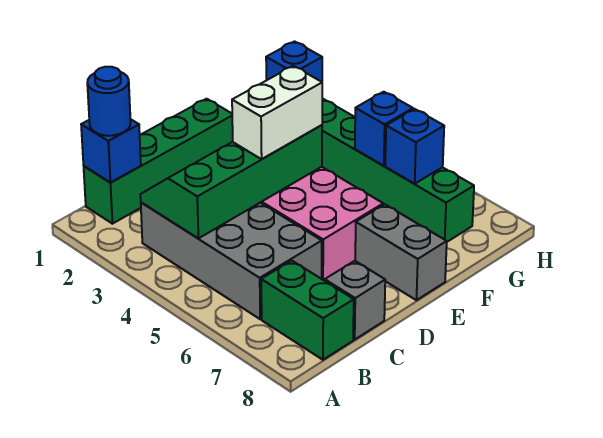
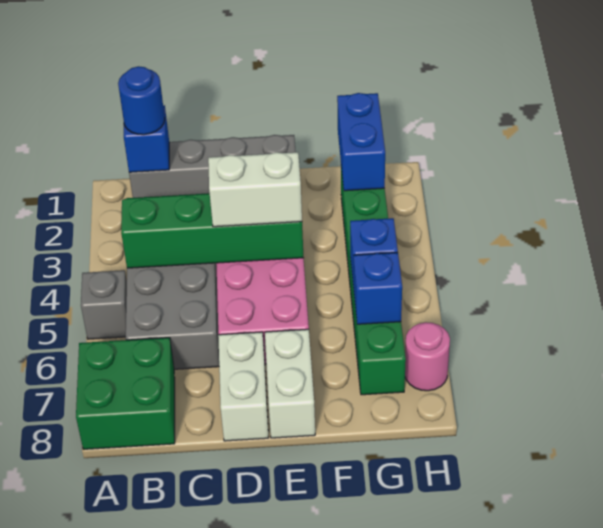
green 1x4 brick [84,99,233,224] -> grey 1x4 brick [129,135,296,198]
green 1x2 brick [261,261,354,360] -> green 2x2 brick [76,338,175,449]
grey 1x1 brick [325,261,385,339] -> grey 1x1 brick moved to [81,270,127,339]
none -> white 1x2 brick [218,332,269,441]
grey 1x2 brick [355,204,447,300] -> white 1x2 brick [265,329,315,438]
blue 1x1 brick [266,41,322,82] -> blue 1x2 brick [337,93,385,191]
none -> pink 1x1 round brick [405,322,450,391]

